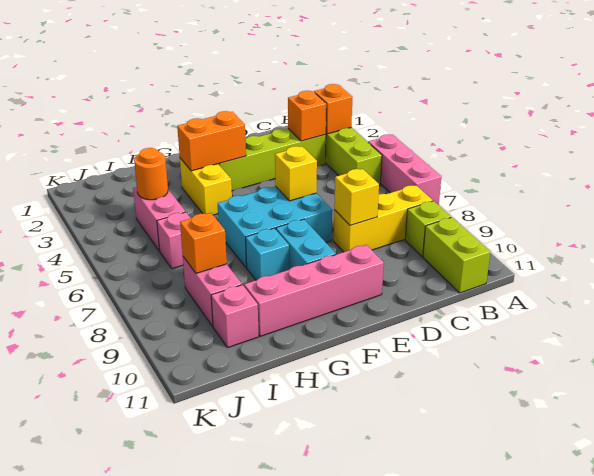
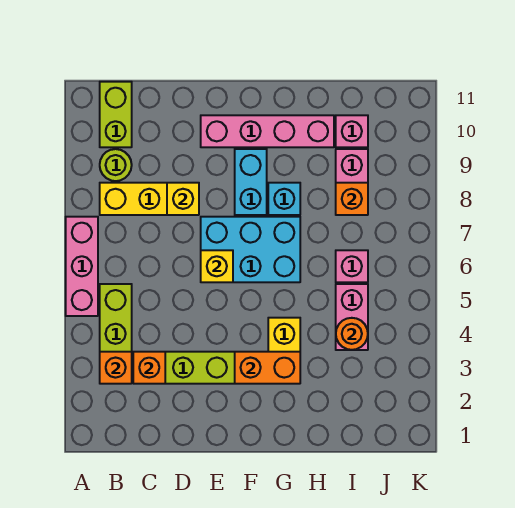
lime 1x1 brick [405,201,451,256] -> lime 1x1 round brick [100,149,132,181]

